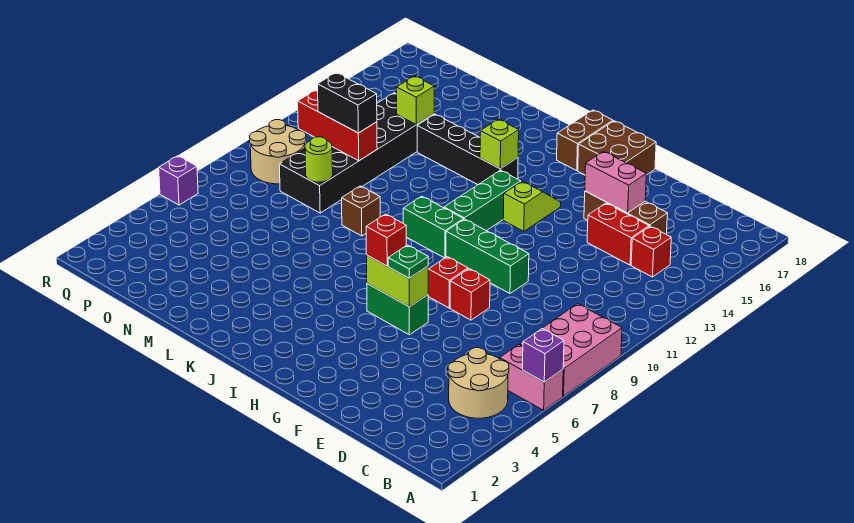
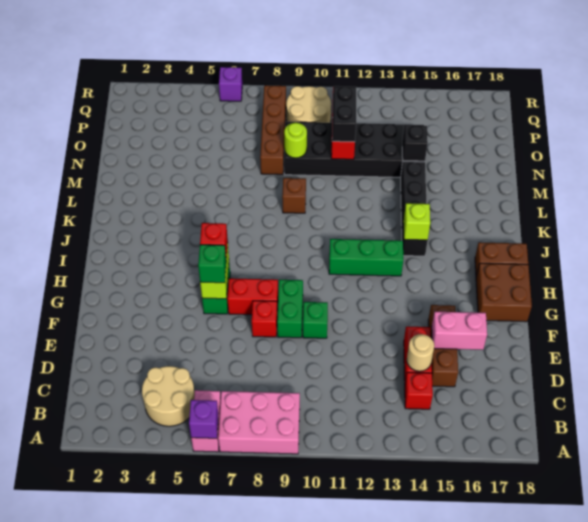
none -> tan 1x1 round brick [407,334,434,371]
pink 1x2 brick [585,151,646,213] -> pink 1x2 brick turned to [432,312,487,350]
green 1x3 brick [446,219,529,293] -> green 1x1 brick [303,302,328,338]
green 1x1 plate [388,245,428,278] -> green 1x1 brick [198,245,226,283]
red 1x1 brick [428,257,468,308] -> red 1x2 brick [227,278,278,315]
lime 1x2 slope [503,181,561,231] -> none
green 1x2 brick [403,196,464,258] -> green 1x2 brick moved to [277,280,303,338]
none -> brown 1x4 brick [260,85,286,175]
lime 1x1 brick [396,76,434,125] -> black 1x1 brick [402,125,428,161]

